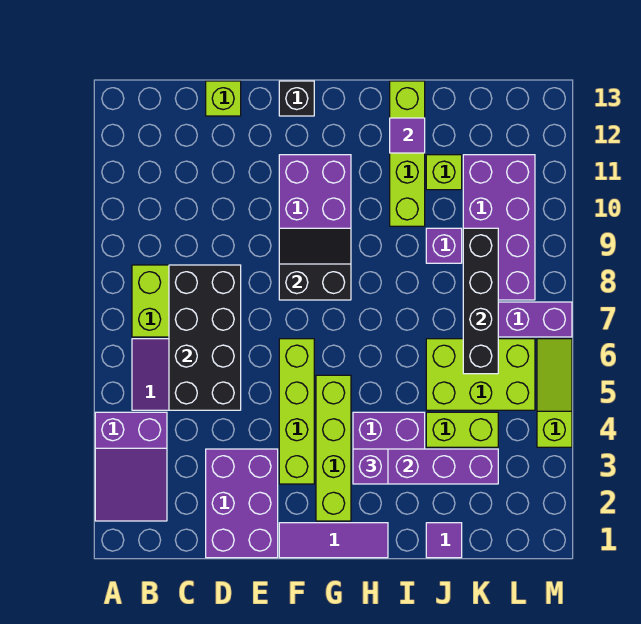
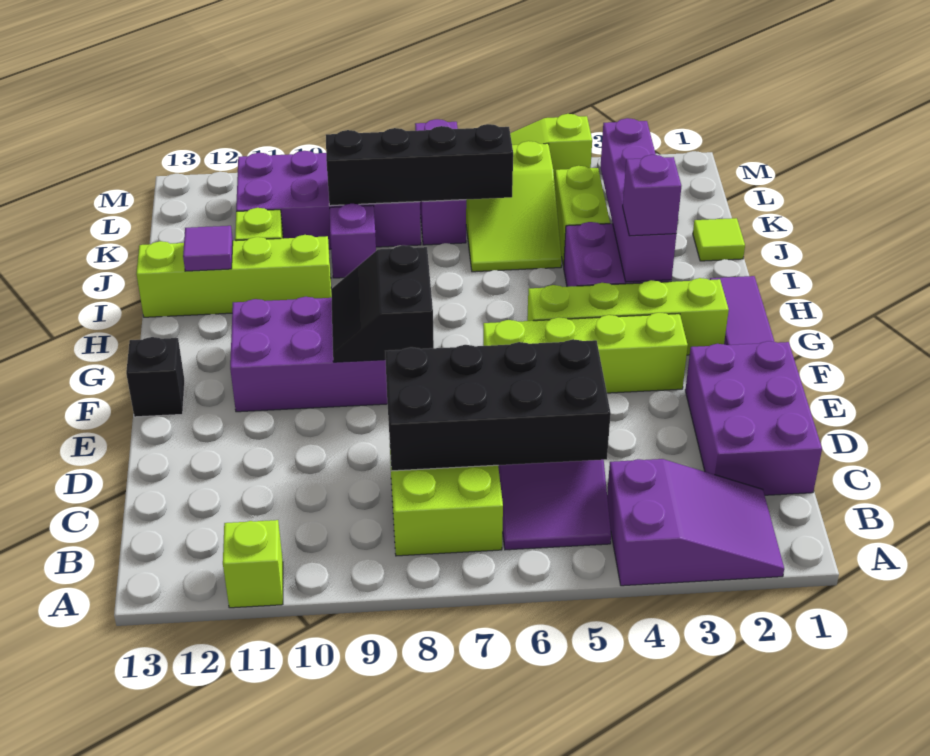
purple 2x3 brick [206,449,278,558] -> purple 2x3 brick turned to [685,341,822,495]
lime 1x1 brick [206,81,241,116] -> lime 1x1 brick moved to [223,520,283,608]
purple 1x1 tile [426,523,462,558] -> lime 1x1 tile [693,218,745,261]
lime 2x3 brick [426,339,535,410] -> lime 2x3 slope [466,141,562,272]

